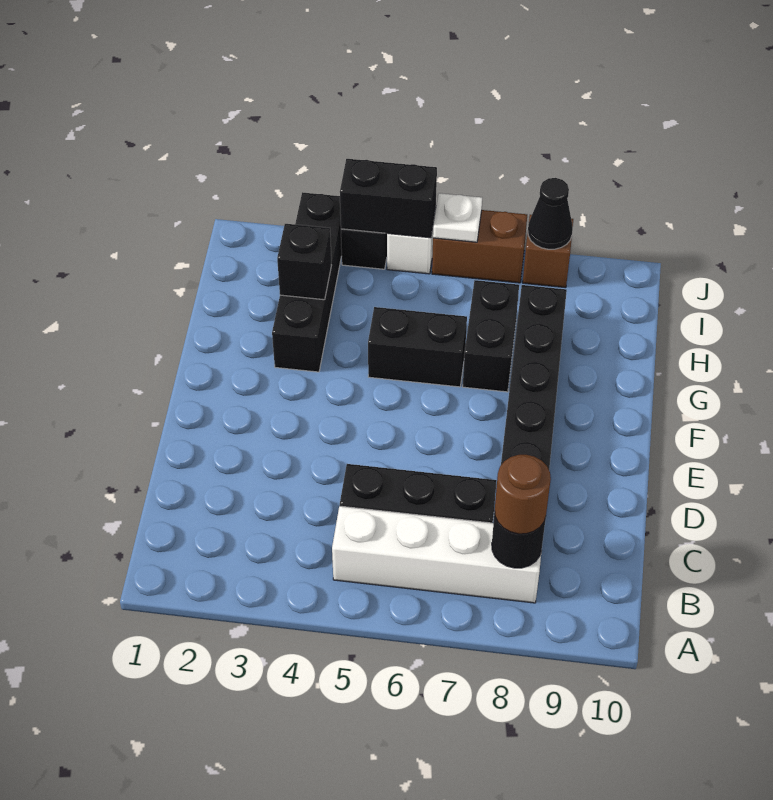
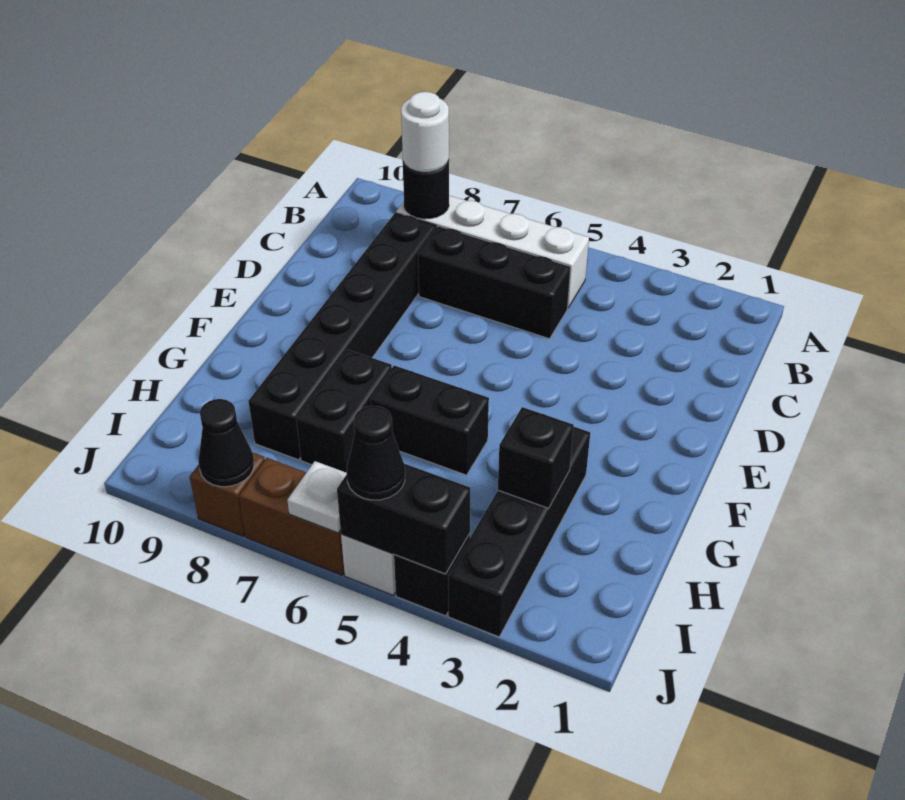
brown 1x1 round brick [495,455,551,534] -> white 1x1 round brick [401,92,449,172]
none -> black 1x1 cone [347,406,405,500]

